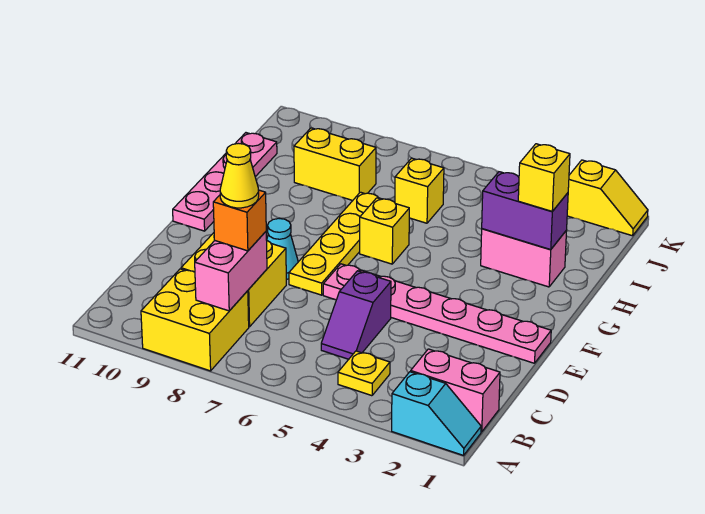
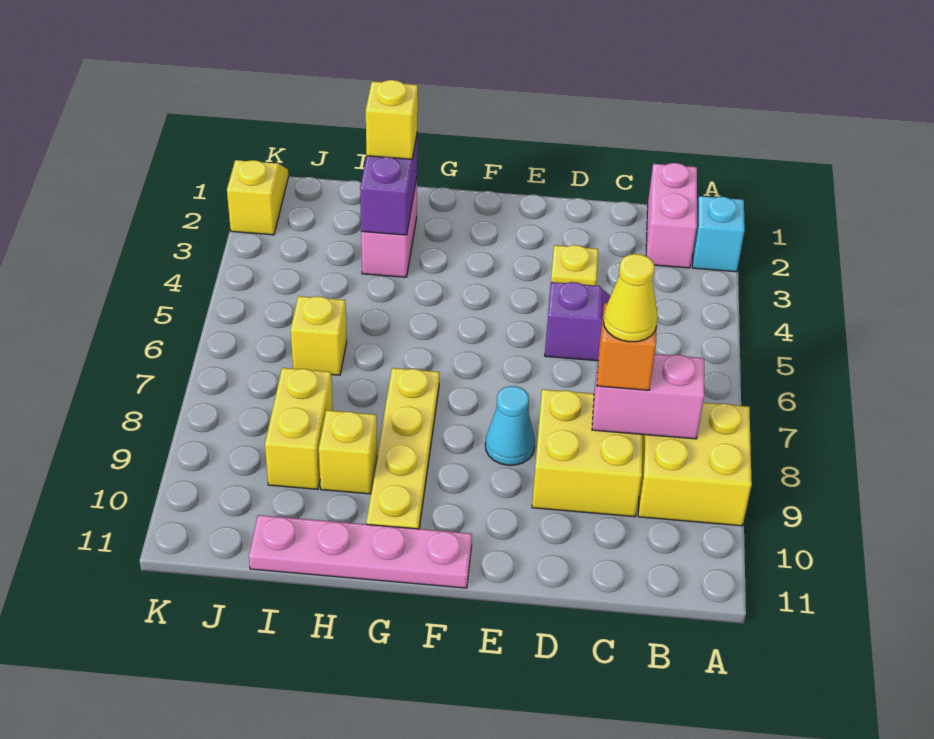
yellow 1x1 plate [338,351,390,396] -> yellow 1x1 plate moved to [551,245,598,286]
pink 1x6 plate [323,264,551,363] -> none
yellow 1x4 plate [289,192,381,295] -> yellow 1x4 plate turned to [366,368,440,529]
yellow 1x1 brick [360,198,409,264] -> yellow 1x1 brick moved to [319,410,377,494]

